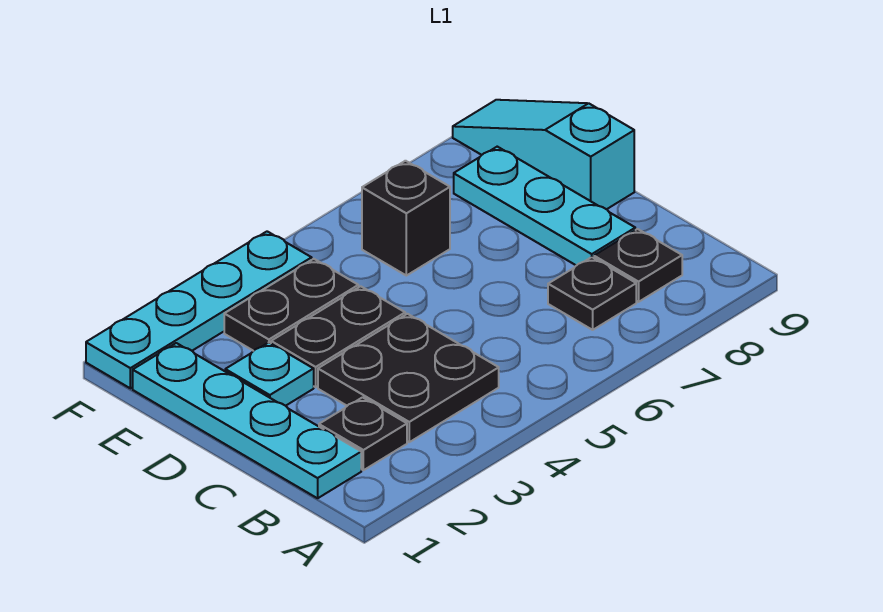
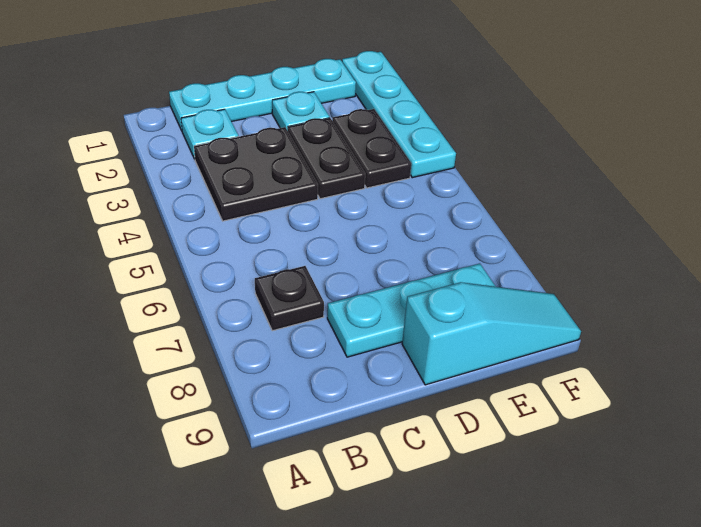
black 1x1 plate [319,397,407,470] -> cyan 1x1 plate [181,109,238,159]
black 1x1 plate [594,229,682,302] -> none
black 1x1 brick [362,161,450,276] -> none

